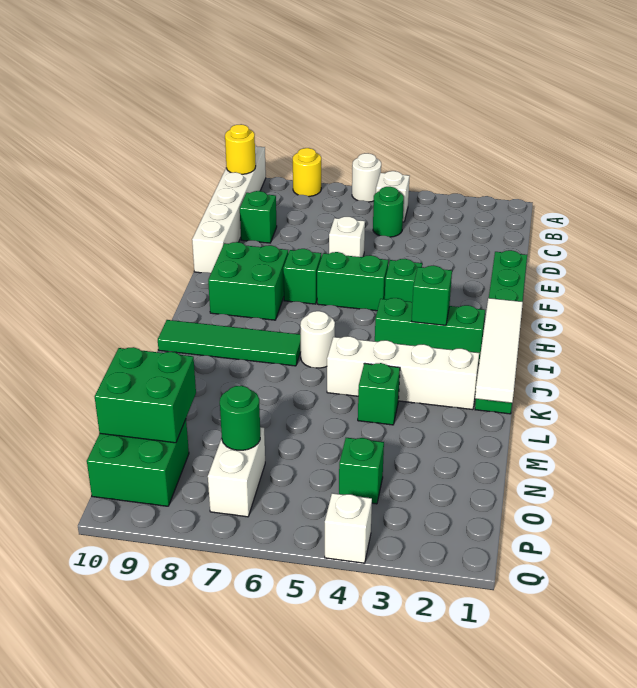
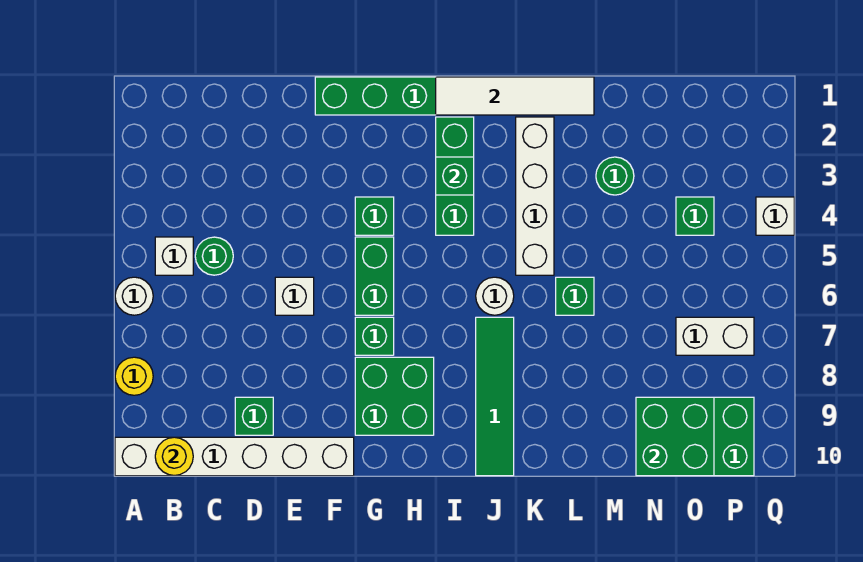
green 1x1 brick [358,363,400,425] -> green 1x1 brick moved to [556,277,594,315]
green 1x1 round brick [220,386,260,450] -> green 1x1 round brick moved to [596,157,634,195]

